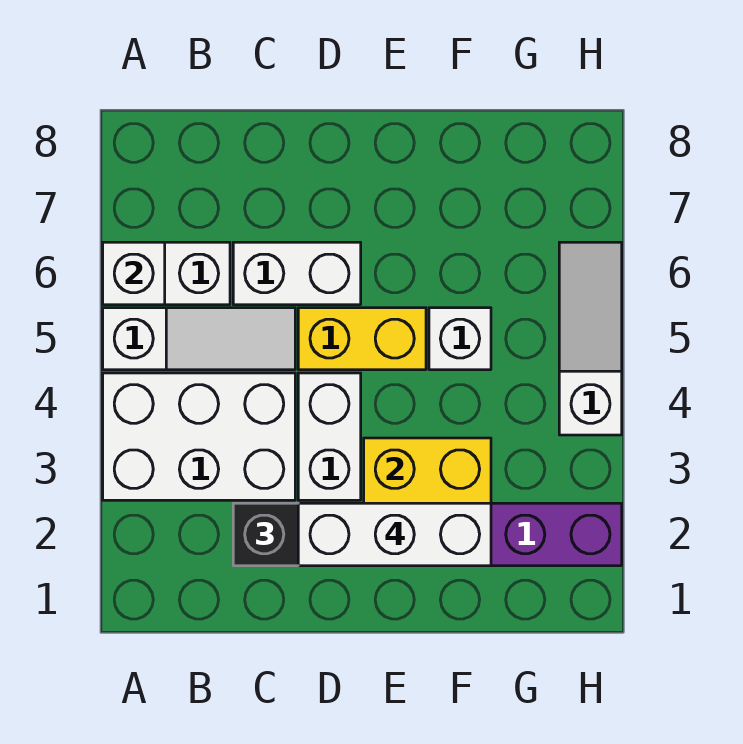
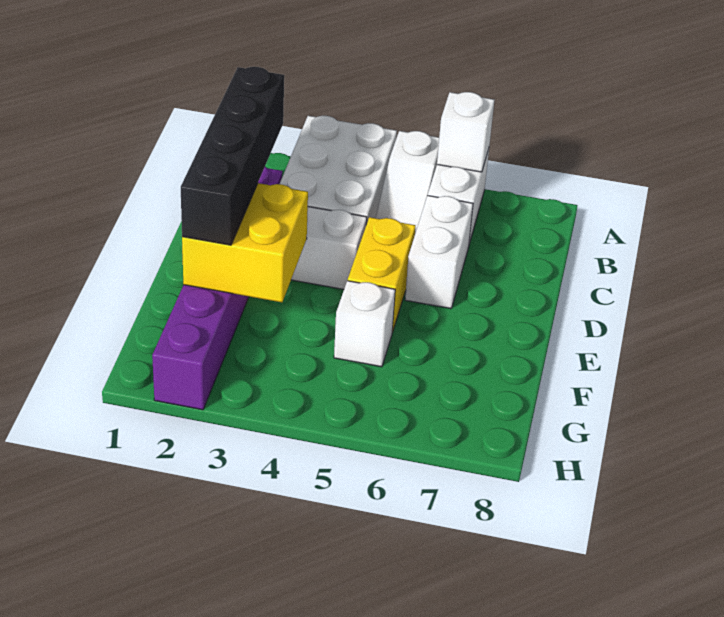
white 1x3 brick [298,503,491,566] -> none
white 1x3 slope [559,242,622,435] -> none

